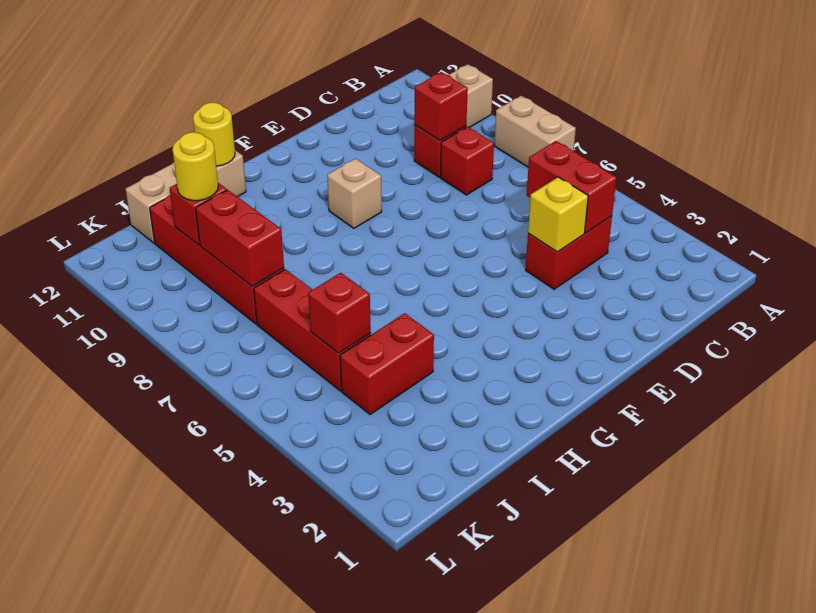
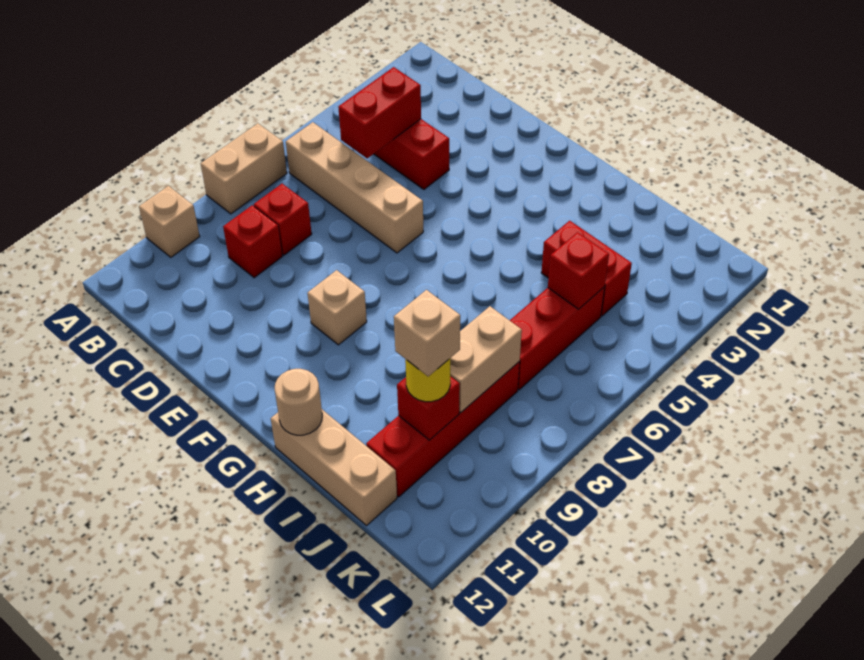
none -> tan 1x4 brick [286,122,423,253]
red 1x1 brick [414,72,468,141] -> none
yellow 1x1 brick [528,177,588,252] -> none
yellow 1x1 round brick [193,103,235,166] -> tan 1x1 round brick [275,369,322,435]
red 1x2 brick [196,190,284,287] -> tan 1x2 brick [450,306,522,412]
none -> tan 1x1 brick [394,290,460,376]

